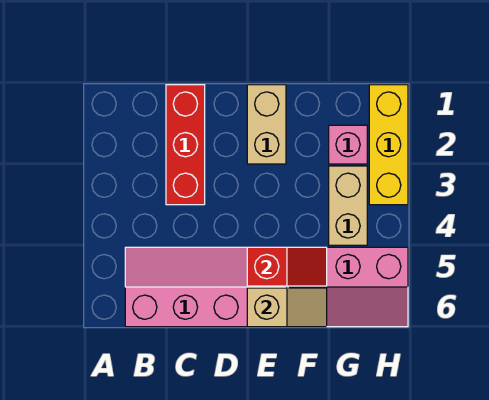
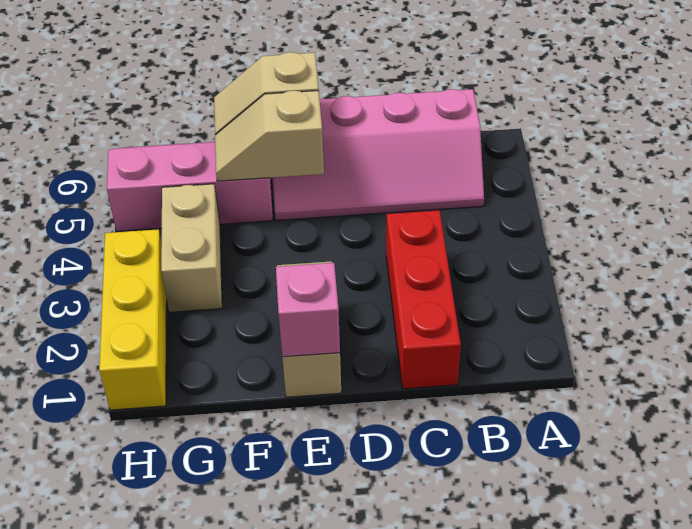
red 1x2 slope [247,247,327,286] -> tan 1x2 slope [215,91,324,181]
pink 1x1 brick [329,125,367,164] -> pink 1x1 brick moved to [276,263,340,357]

